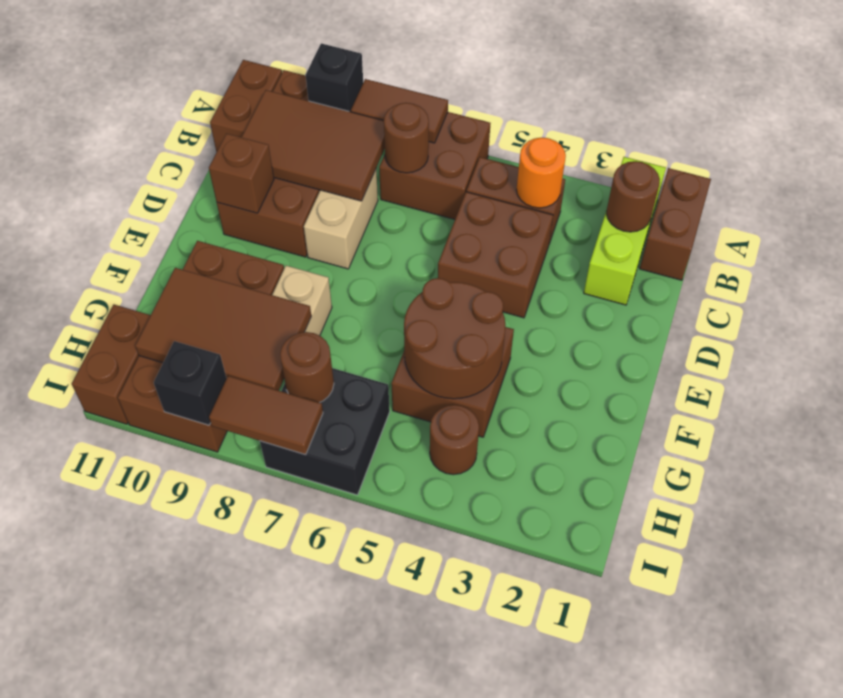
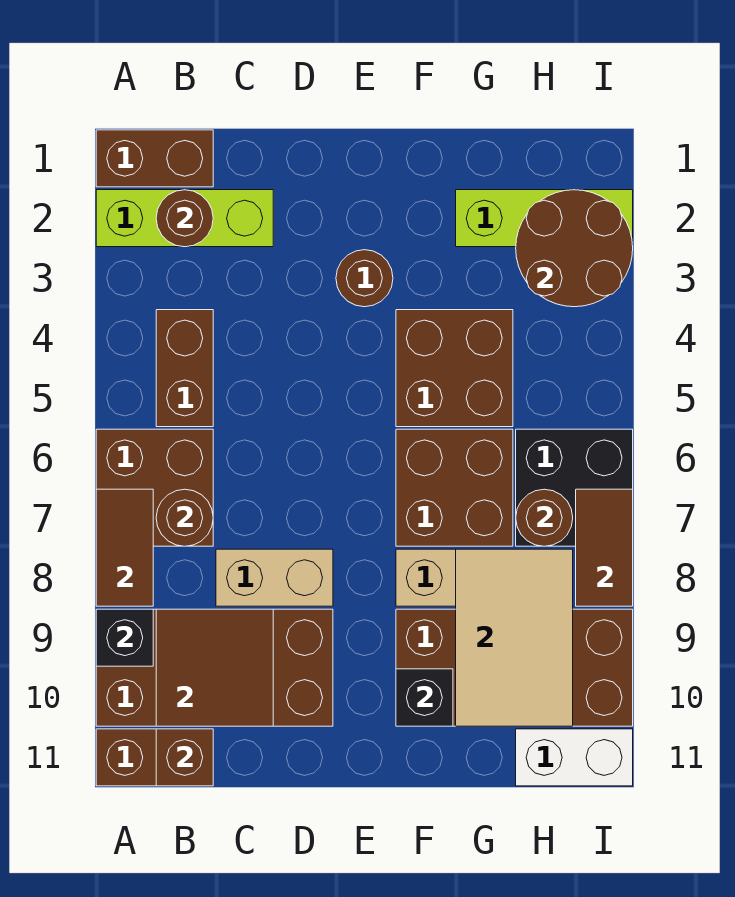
orange 1x1 round brick [516,138,566,208] -> none
brown 2x3 tile [242,90,385,201] -> brown 2x2 tile [156,609,273,726]
brown 2x2 brick [438,192,553,318] -> brown 2x2 brick moved to [396,429,513,546]
brown 1x1 brick [209,134,274,213] -> brown 1x1 brick moved to [156,729,213,786]
brown 2x2 round brick [404,278,505,399] -> brown 2x2 round brick moved to [516,190,633,307]
none -> lime 1x3 brick [456,190,633,247]
brown 2x3 tile [135,268,311,391] -> tan 2x3 tile [456,549,573,726]
brown 1x1 round brick [430,405,479,475] -> brown 1x1 round brick moved to [336,250,393,307]
brown 1x2 brick [72,305,151,424] -> white 1x2 brick [516,729,633,786]
black 1x1 brick [154,341,227,425] -> black 1x1 brick moved to [396,669,453,726]

